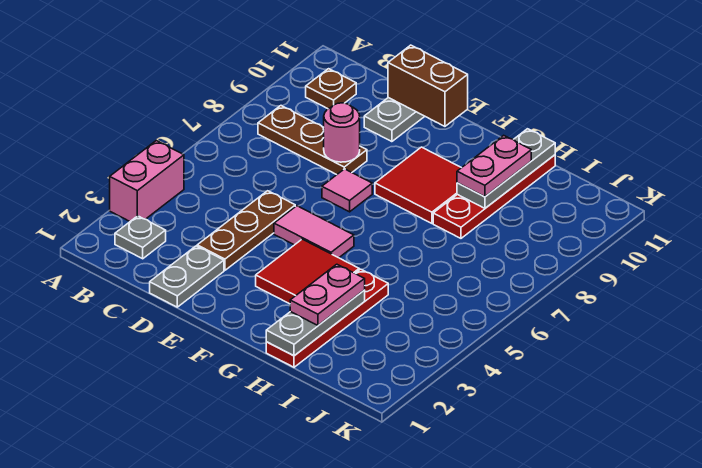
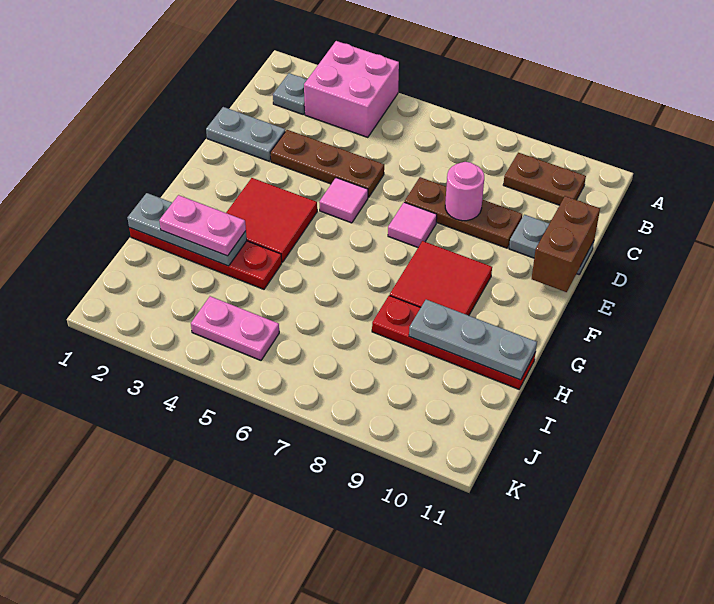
pink 1x2 brick [110,141,184,221] -> pink 2x2 brick [304,41,399,137]
brown 1x3 plate [258,106,367,175] -> brown 1x3 plate turned to [405,177,522,248]
brown 1x1 plate [306,69,356,109] -> brown 1x2 plate [503,153,586,205]
pink 1x2 tile [274,206,354,258] -> pink 1x1 tile [319,178,368,223]
pink 1x2 plate [457,135,531,197] -> pink 1x2 plate moved to [191,296,279,360]

